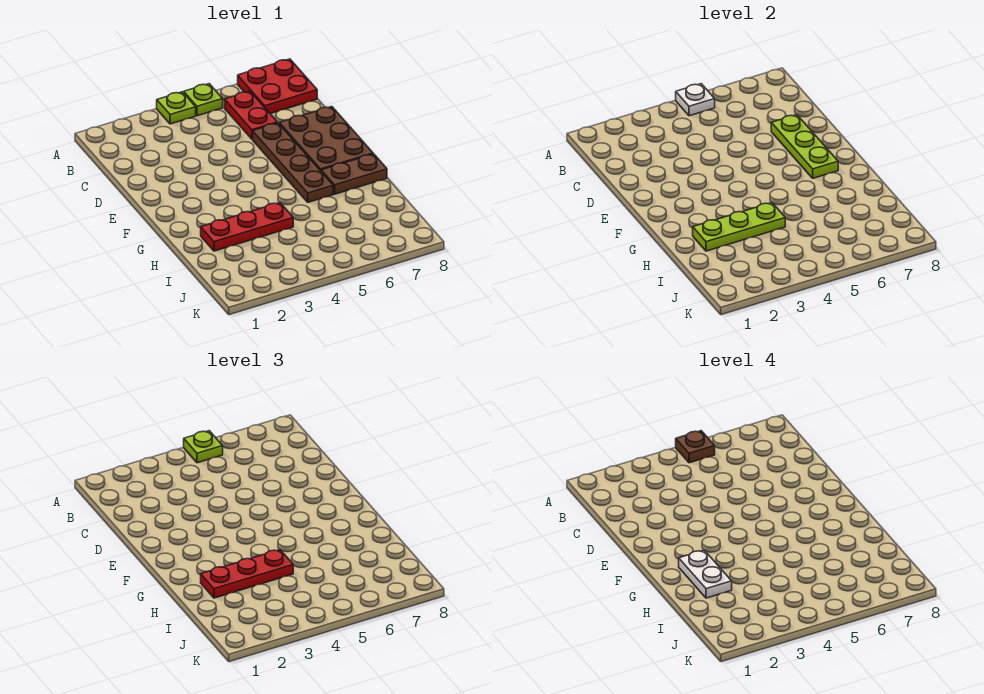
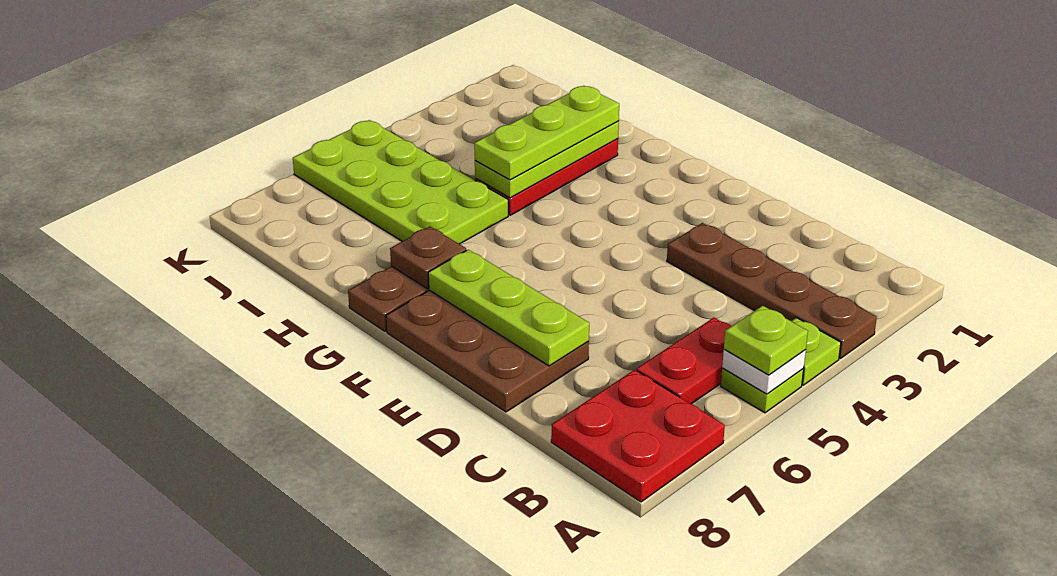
brown 1x1 plate [676,431,715,463] -> brown 1x1 plate moved to [390,227,466,289]
red 1x2 plate [225,91,277,139] -> red 1x2 plate turned to [636,318,731,404]
brown 1x4 plate [253,123,333,202] -> brown 1x4 plate moved to [667,223,877,358]
white 1x2 plate [679,550,732,598] -> none
red 1x3 plate [201,550,293,598] -> lime 1x3 plate [474,86,619,180]
none -> lime 2x4 plate [293,120,508,244]

